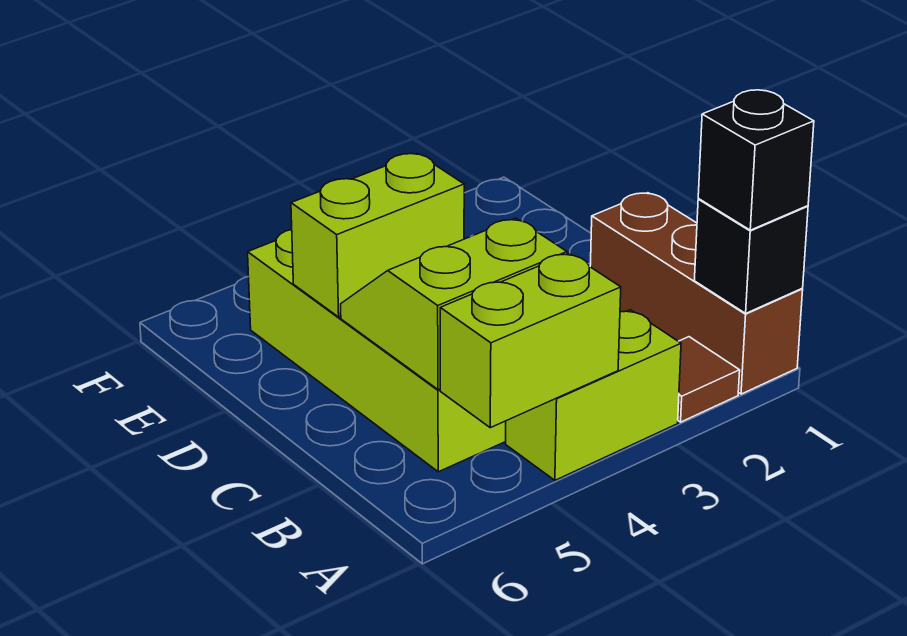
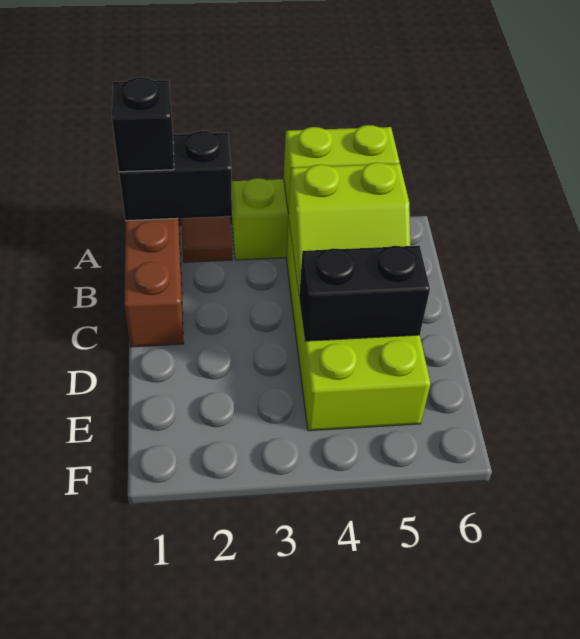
black 1x1 brick [694,199,808,313] -> black 1x2 brick [119,131,232,221]
lime 1x2 brick [291,154,464,317] -> black 1x2 brick [299,246,430,341]

